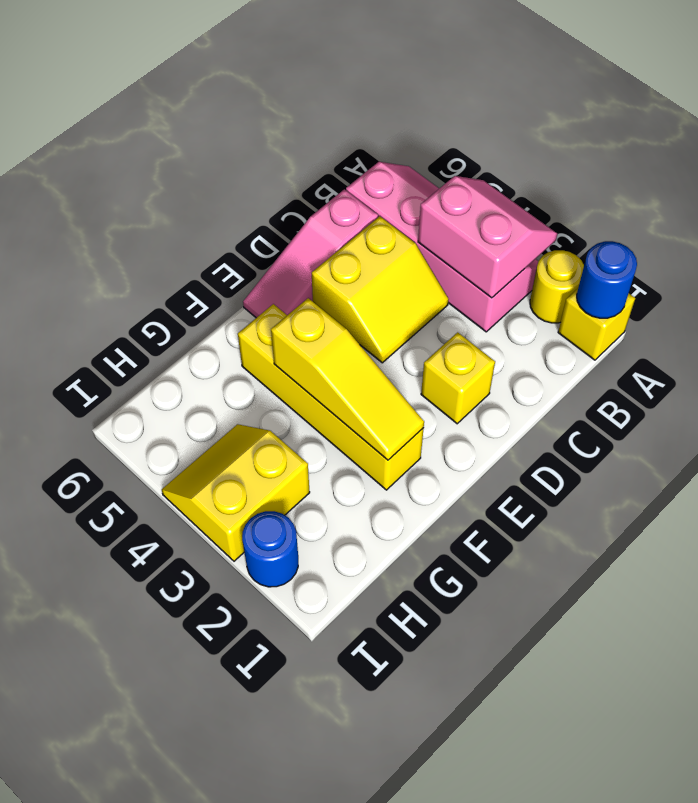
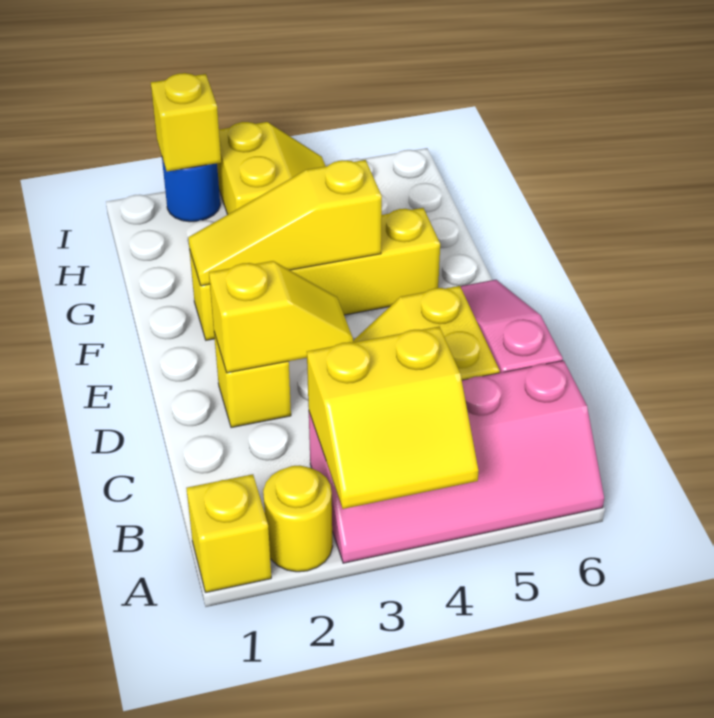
blue 1x1 round brick [577,241,637,318] -> none
pink 2x2 slope [418,176,557,298] -> yellow 2x2 slope [307,327,479,509]
none -> yellow 1x2 slope [209,261,353,373]
none -> yellow 1x1 brick [151,73,221,171]

